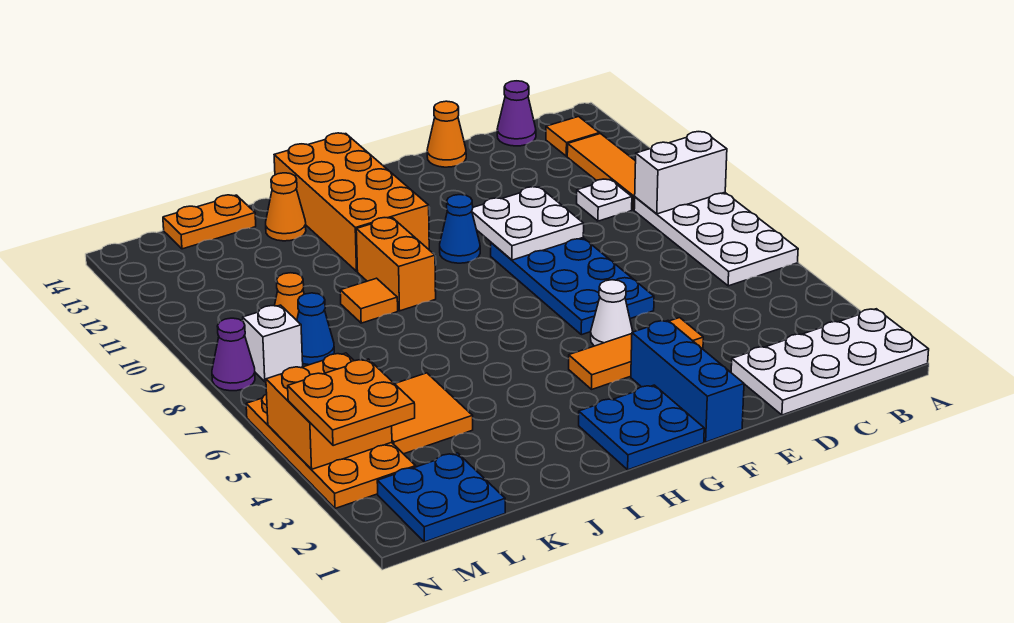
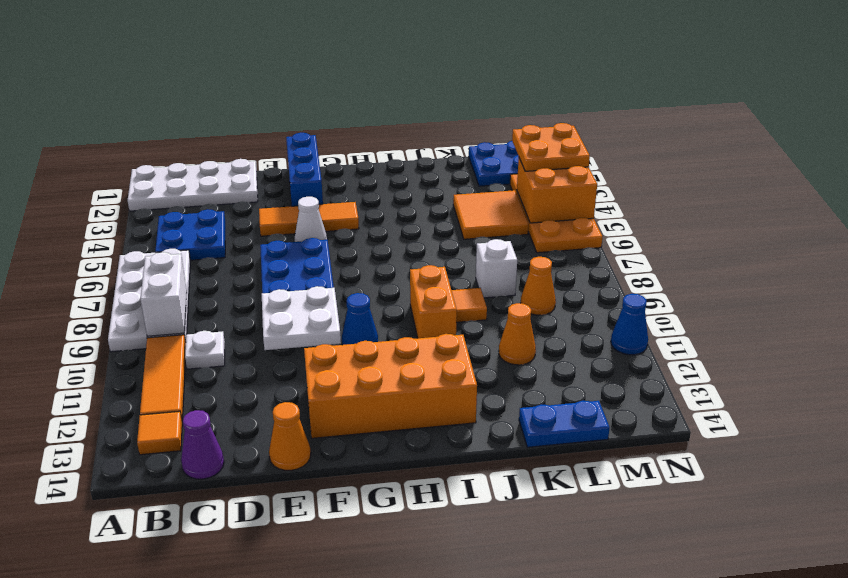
white 1x2 brick [635,132,727,214] -> white 1x2 brick turned to [141,252,187,336]
blue 2x2 plate [579,385,704,470] -> blue 2x2 plate moved to [155,209,225,260]
orange 2x4 brick [274,133,429,271] -> orange 2x4 brick turned to [304,334,477,438]
orange 1x1 cone [266,173,306,241] -> orange 1x1 cone moved to [499,303,536,365]
orange 1x2 plate [163,195,256,249] -> blue 1x2 plate [519,401,610,447]
blue 1x1 cone [297,293,334,365] -> blue 1x1 cone moved to [611,294,648,355]
white 1x1 brick [243,305,303,382] -> white 1x1 brick moved to [476,239,517,298]
purple 1x1 cone [212,318,255,391] -> none

